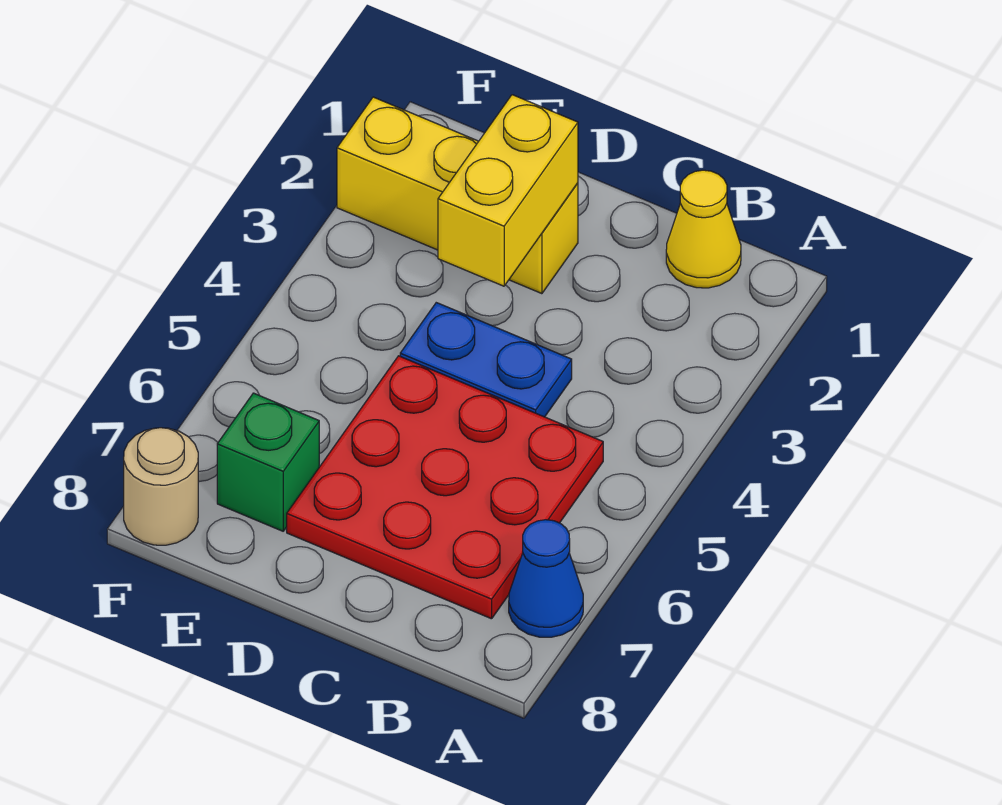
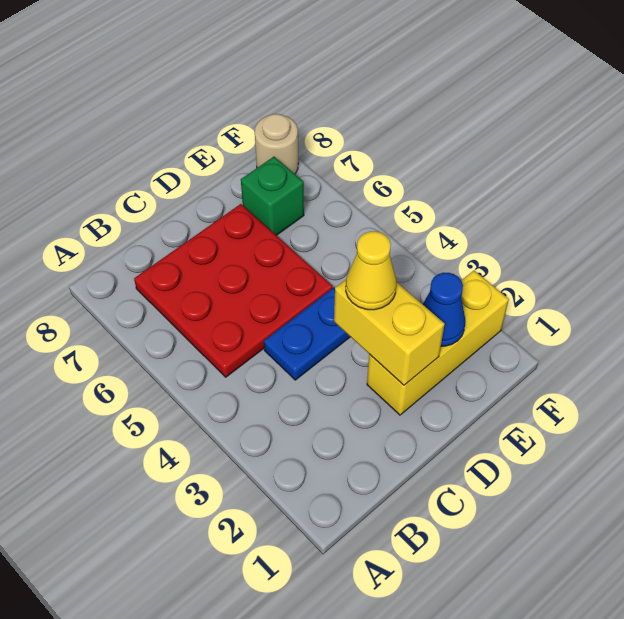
blue 1x1 cone [509,520,583,637] -> blue 1x1 cone moved to [423,273,465,346]
yellow 1x1 cone [666,170,741,288] -> yellow 1x1 cone moved to [346,231,396,310]

